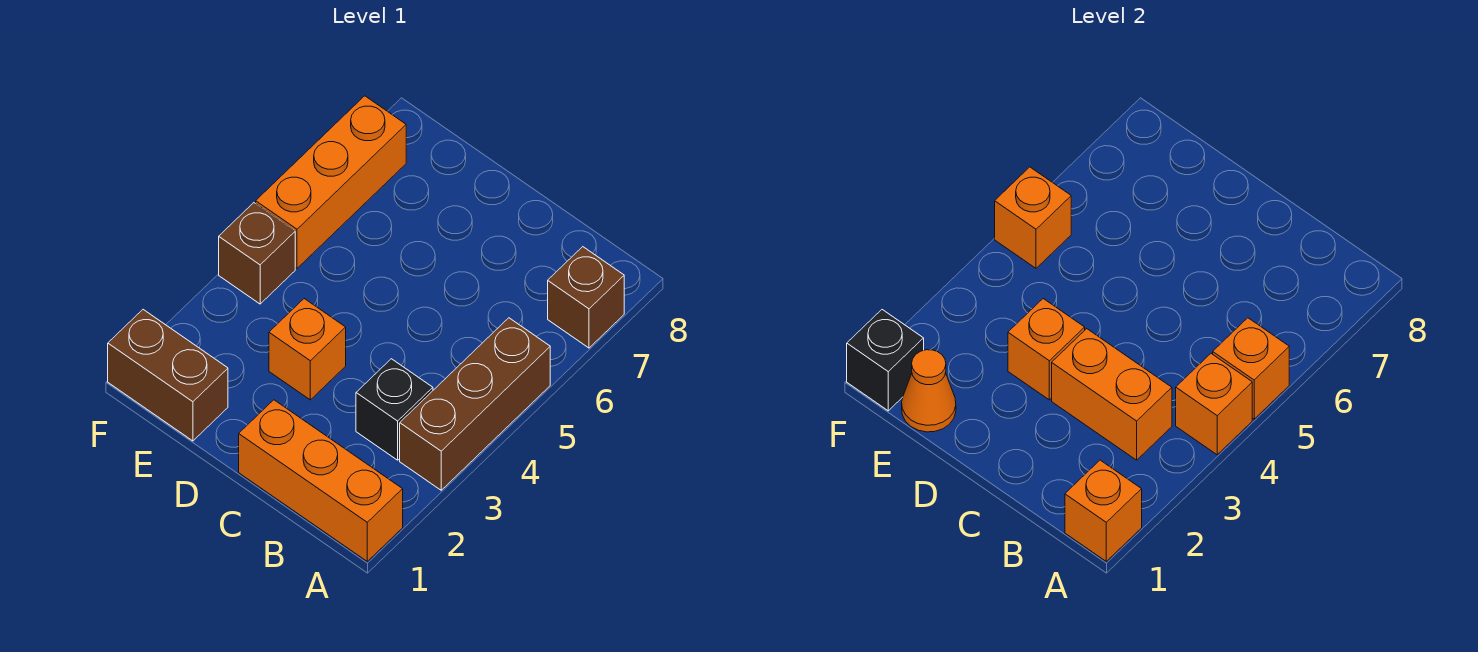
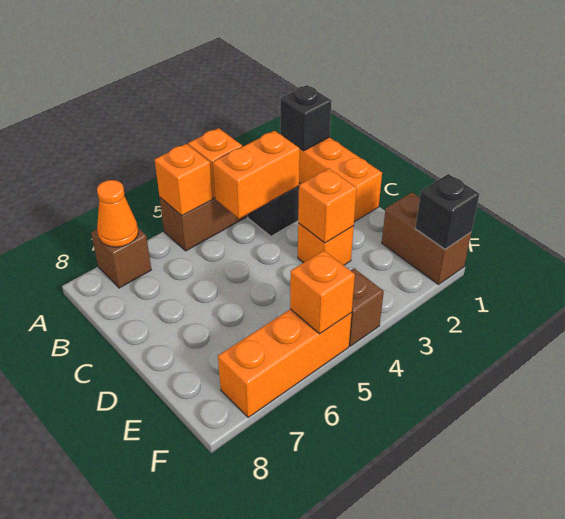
orange 1x1 brick [1065,460,1142,561] -> black 1x1 brick [280,85,332,151]
orange 1x2 brick [1052,329,1172,460] -> orange 1x2 brick turned to [213,131,300,219]
orange 1x1 cone [902,350,956,432] -> orange 1x1 cone moved to [97,180,138,247]

